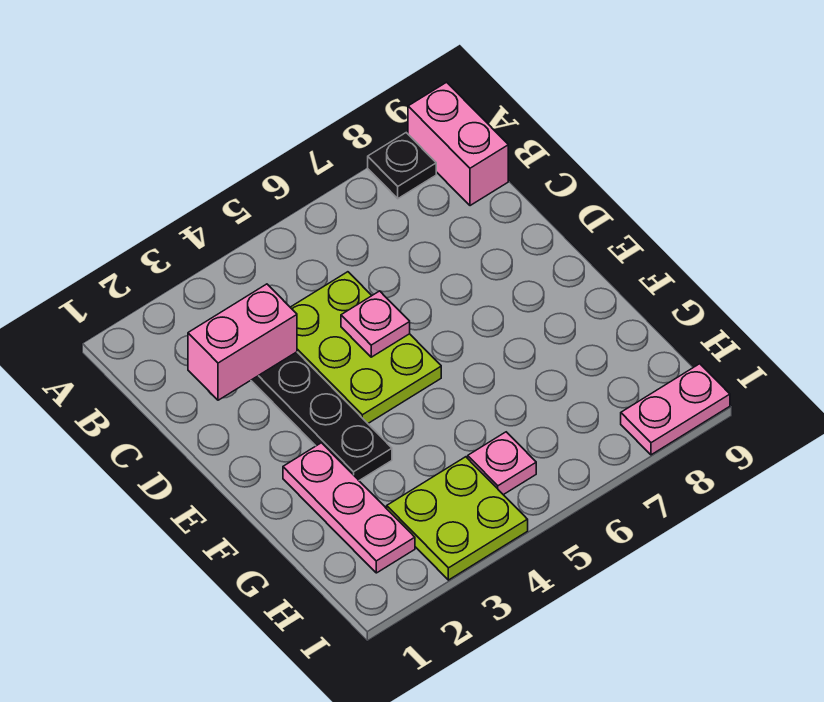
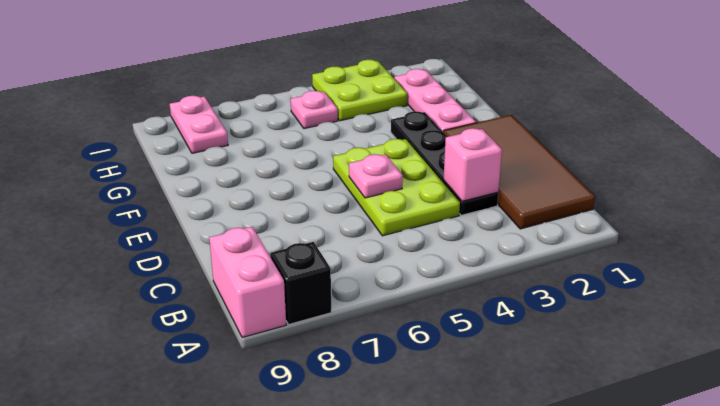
black 1x1 plate [368,133,436,199] -> black 1x1 brick [270,242,331,325]
none -> brown 2x4 tile [443,115,595,229]
pink 1x2 brick [188,284,297,400] -> pink 1x1 brick [443,128,502,201]
pink 1x2 plate [621,364,730,455] -> pink 1x2 plate turned to [170,96,228,153]

